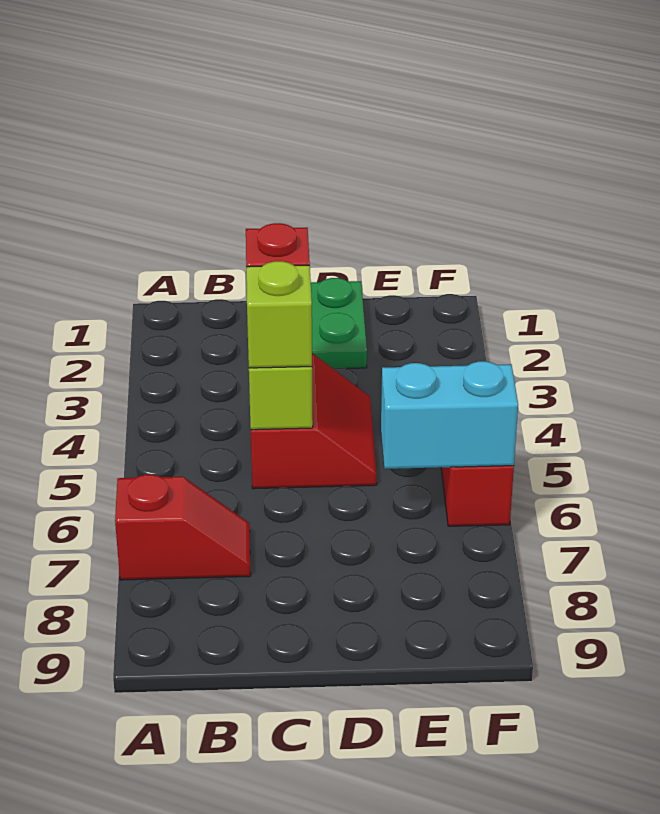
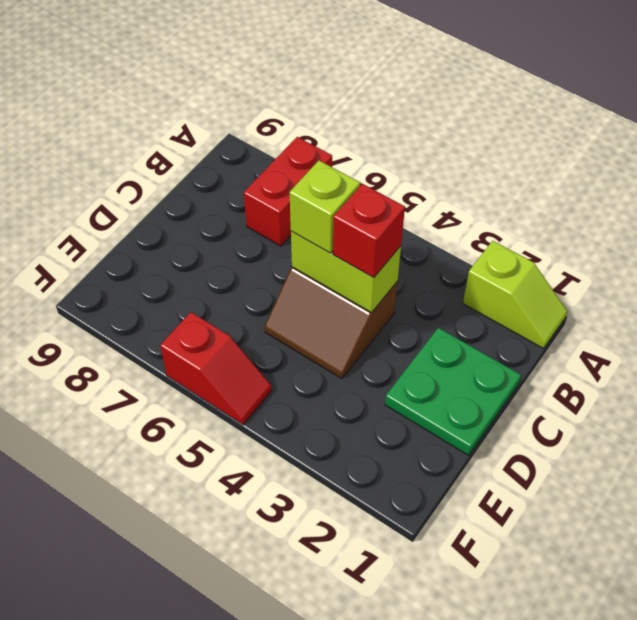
none -> lime 1x2 slope [463,241,568,349]
red 1x2 slope [115,474,251,580] -> red 1x2 brick [244,137,332,246]
red 2x2 slope [251,353,377,489] -> brown 2x2 slope [265,267,398,379]
cyan 1x2 brick [381,361,518,469] -> none

